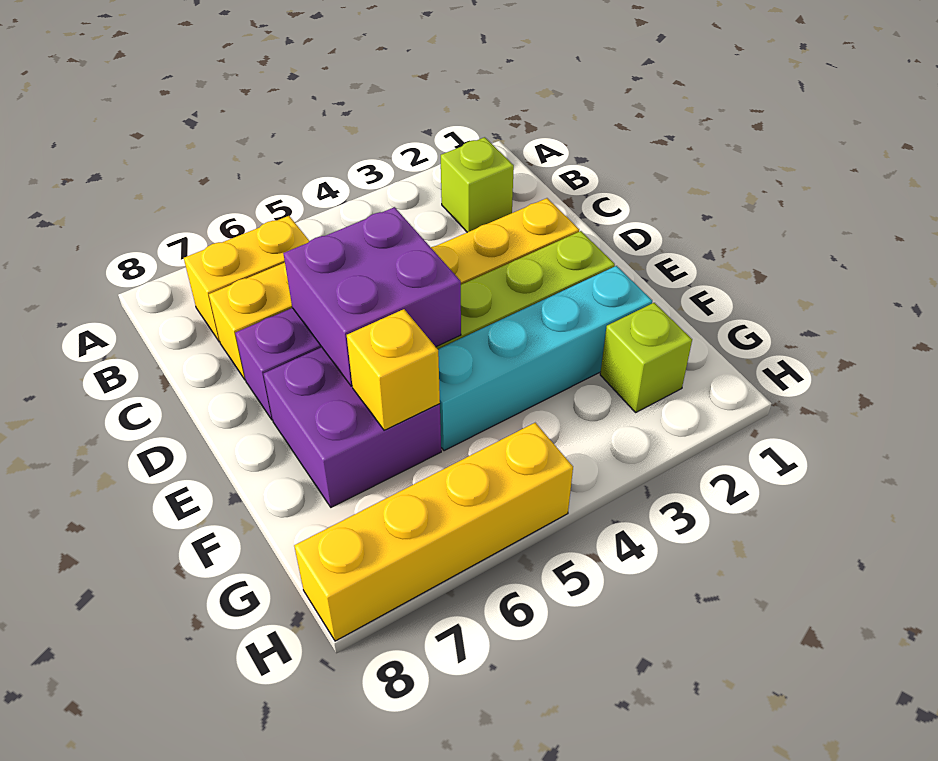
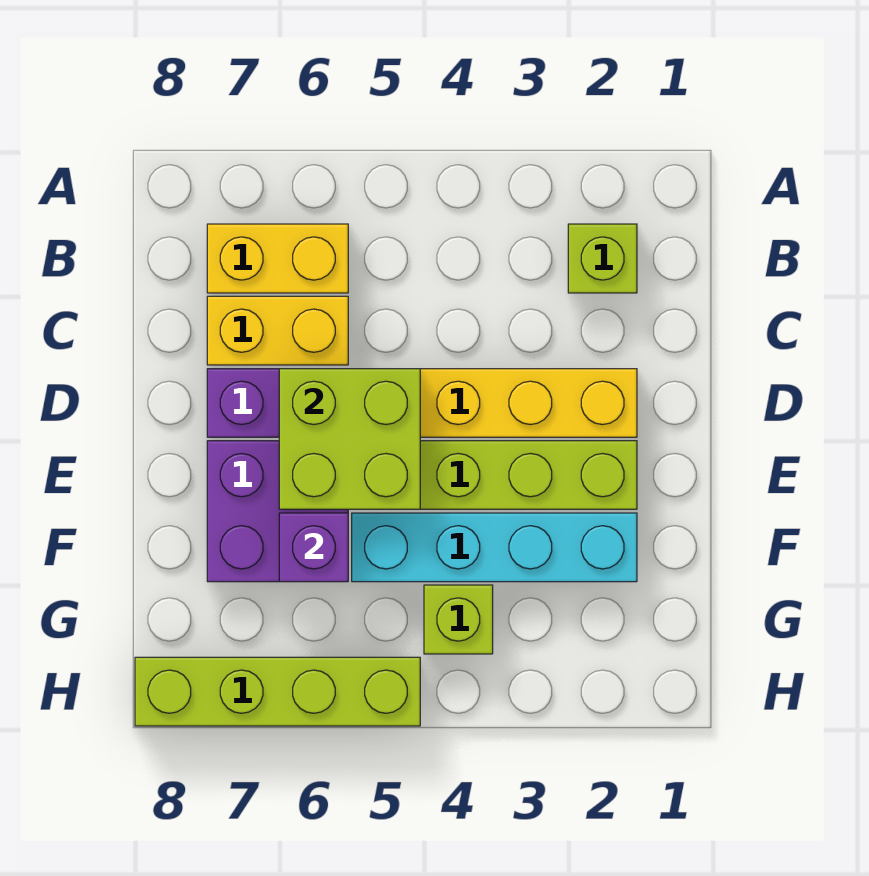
purple 2x2 brick [283,207,461,386] -> lime 2x2 brick [279,369,420,509]
yellow 1x1 brick [347,309,440,430] -> purple 1x1 brick [279,513,348,582]
lime 1x1 brick [600,303,692,412] -> lime 1x1 brick moved to [424,585,493,654]
yellow 1x4 brick [294,423,573,641] -> lime 1x4 brick [135,657,420,726]

